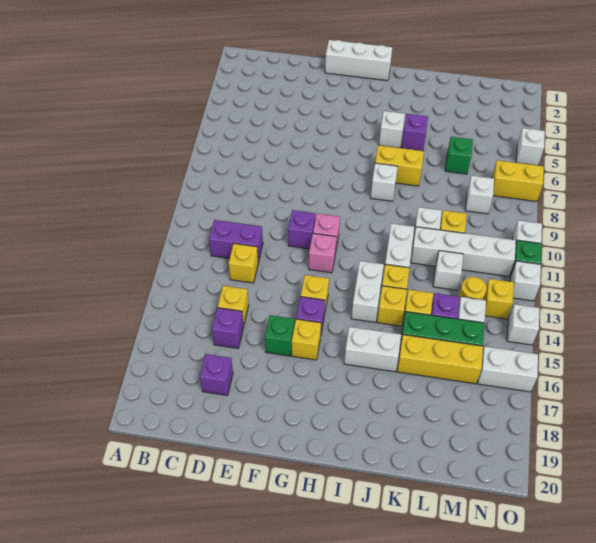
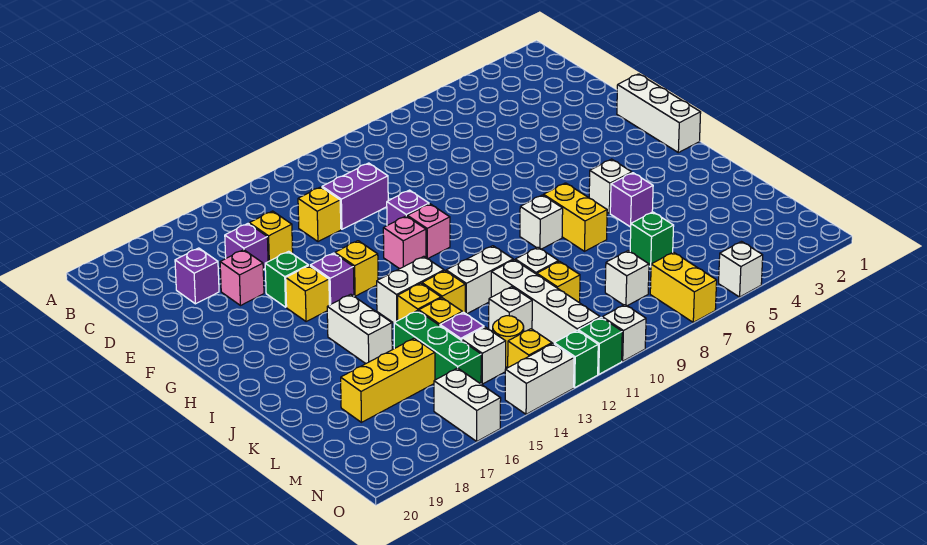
purple 1x2 brick [209,220,263,262] -> purple 1x2 brick turned to [322,163,388,229]
none -> pink 1x1 brick [220,250,264,305]
yellow 1x3 brick [397,335,483,384] -> yellow 1x3 brick turned to [341,338,435,422]
white 1x1 brick [510,261,541,301] -> green 1x1 brick [554,330,598,387]
white 1x1 brick [507,304,539,345] -> white 1x2 brick [505,343,574,414]

